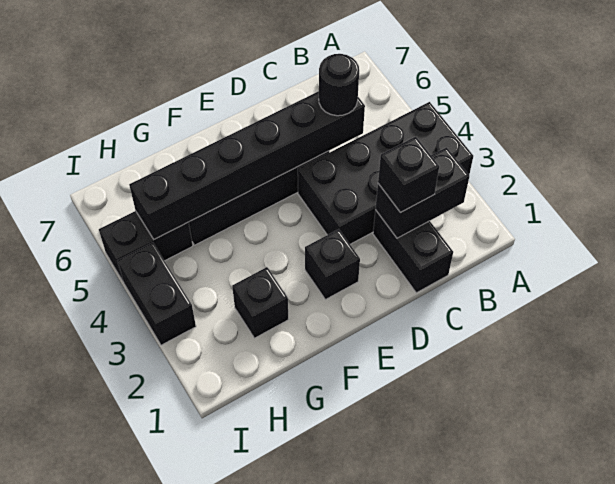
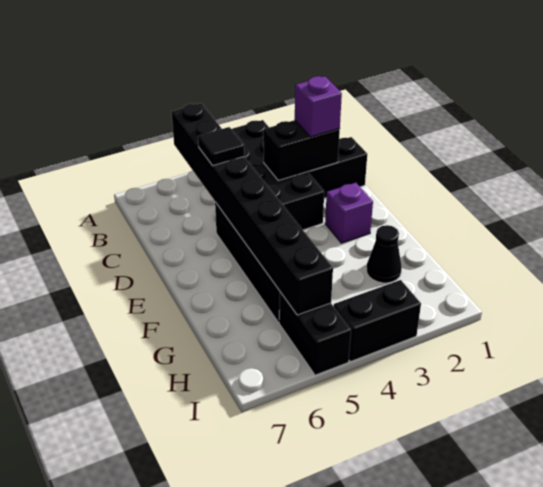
black 1x2 brick [375,147,469,238] -> black 1x2 brick turned to [263,120,340,180]
black 1x1 brick [378,137,439,213] -> purple 1x1 brick [295,76,342,137]
black 1x6 brick [129,91,365,239] -> black 1x8 brick [172,103,333,315]
black 1x1 round brick [319,54,359,116] -> black 1x1 tile [198,127,244,166]
black 1x1 brick [305,229,360,300] -> purple 1x1 brick [325,183,373,243]
black 1x1 brick [232,267,289,338] -> black 1x1 cone [366,225,402,283]

